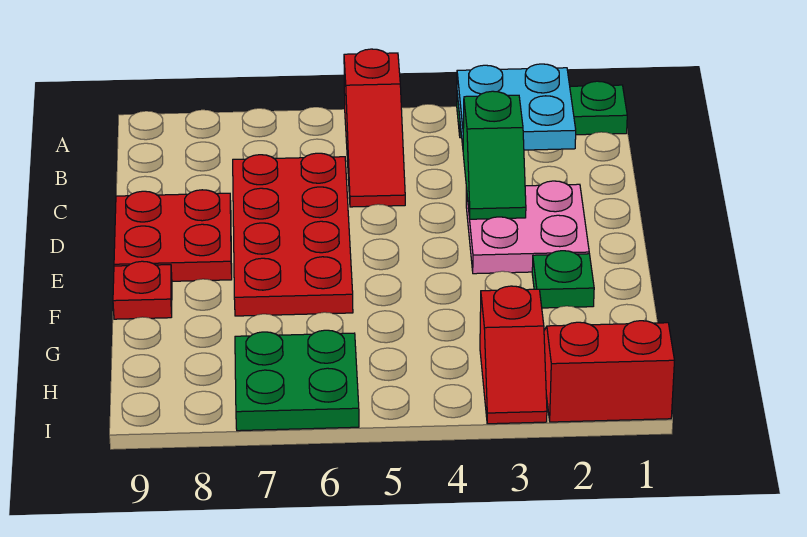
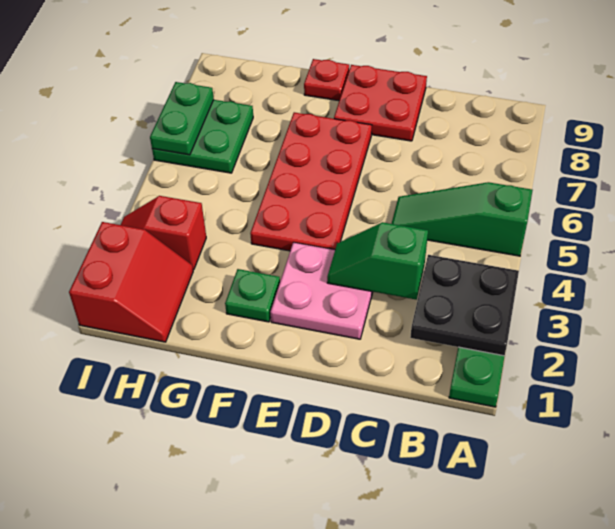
cyan 2x2 plate [457,64,576,150] -> black 2x2 plate [410,255,519,356]
red 1x3 slope [344,49,405,207] -> green 1x3 slope [392,182,533,256]
red 2x4 plate [233,153,353,316] -> red 2x4 plate turned to [250,112,372,251]
none -> green 1x2 plate [150,82,214,155]

